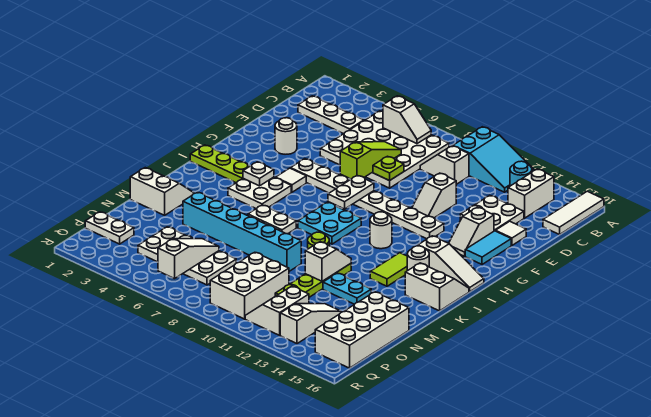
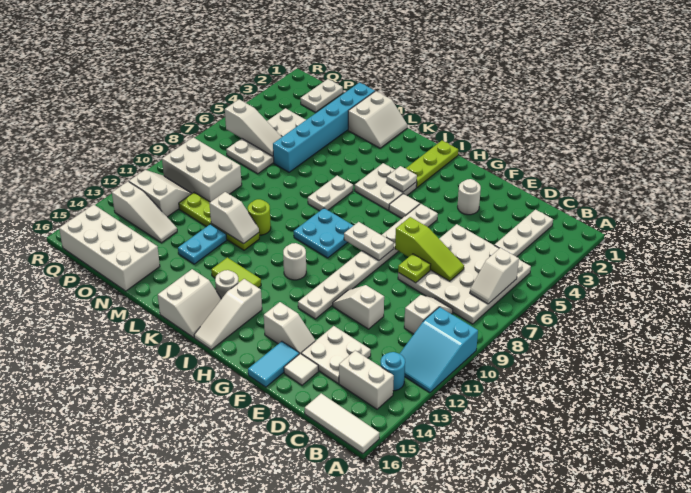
white 1x2 slope [449,207,494,256] -> white 1x2 slope turned to [264,302,316,354]
cyan 1x2 tile [465,231,511,264] -> cyan 1x2 tile turned to [248,341,299,387]
cyan 1x6 brick [183,192,301,271] -> cyan 1x6 brick moved to [273,83,375,172]

